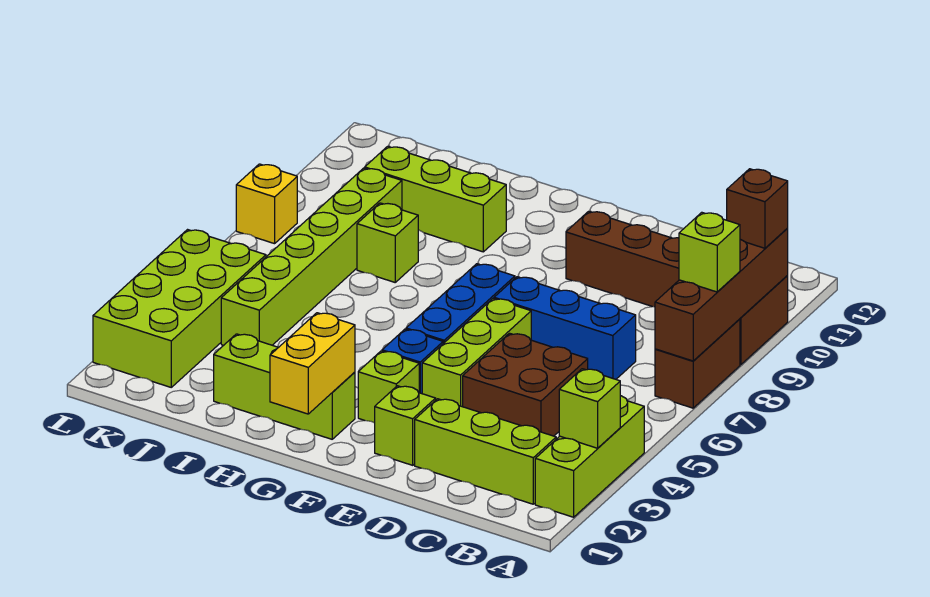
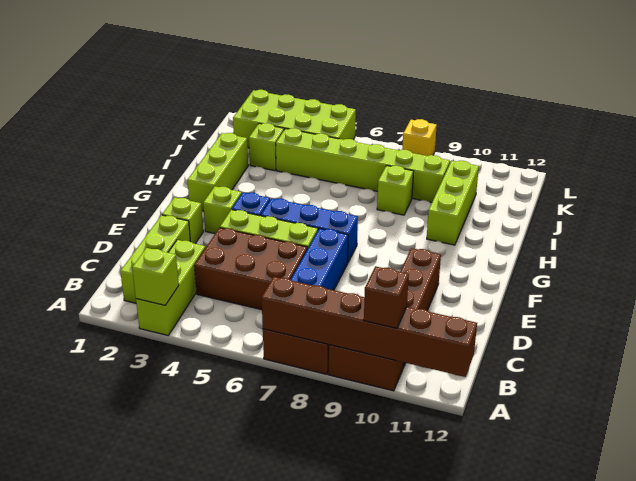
lime 1x3 brick [535,396,644,517] -> lime 1x3 brick turned to [136,240,205,335]
brown 1x4 brick [655,228,788,361] -> brown 1x6 brick [262,277,477,377]
lime 1x1 brick [679,212,740,292] -> lime 1x1 brick moved to [249,123,284,171]
brown 2x2 brick [463,333,588,436] -> brown 2x3 brick [194,228,307,310]
yellow 1x2 brick [270,313,355,414] -> none

